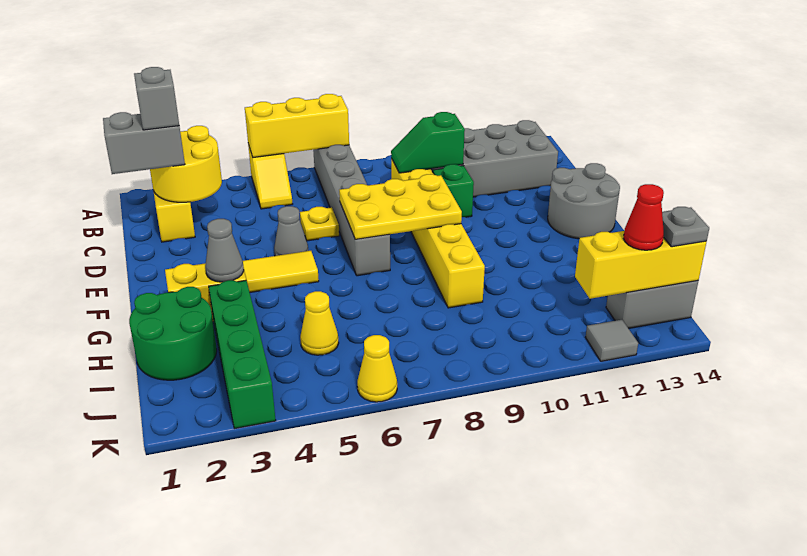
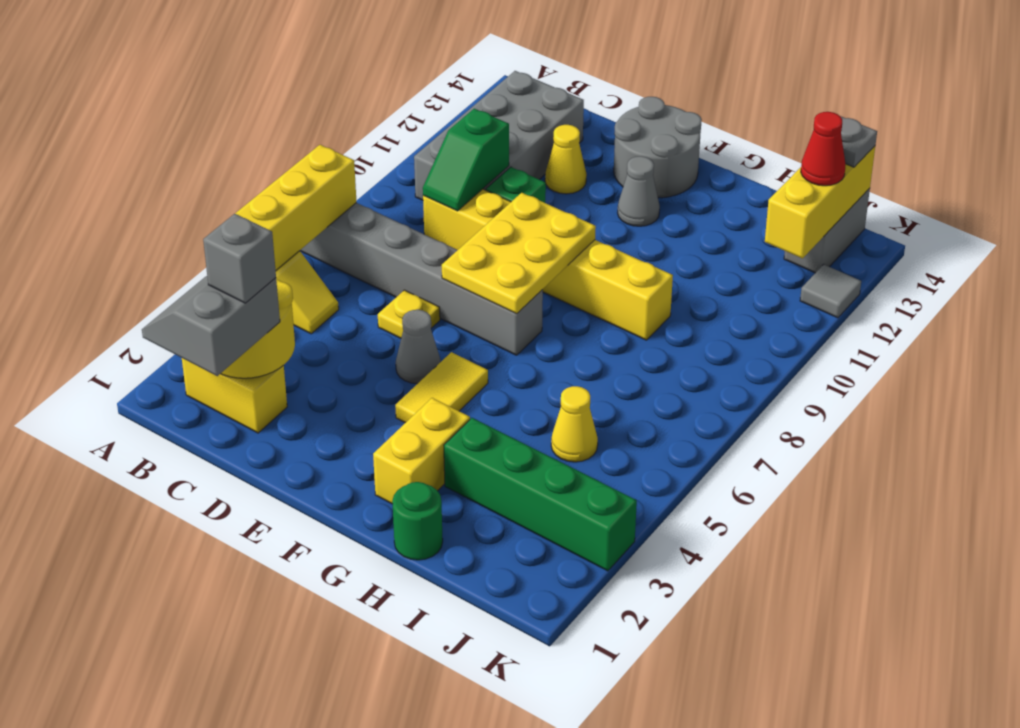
grey 1x1 cone [205,219,244,282] -> grey 1x1 cone moved to [618,156,660,226]
green 2x2 round brick [129,287,217,380] -> green 1x1 round brick [392,482,443,560]
yellow 1x1 cone [357,335,397,402] -> yellow 1x1 cone moved to [545,125,587,194]

